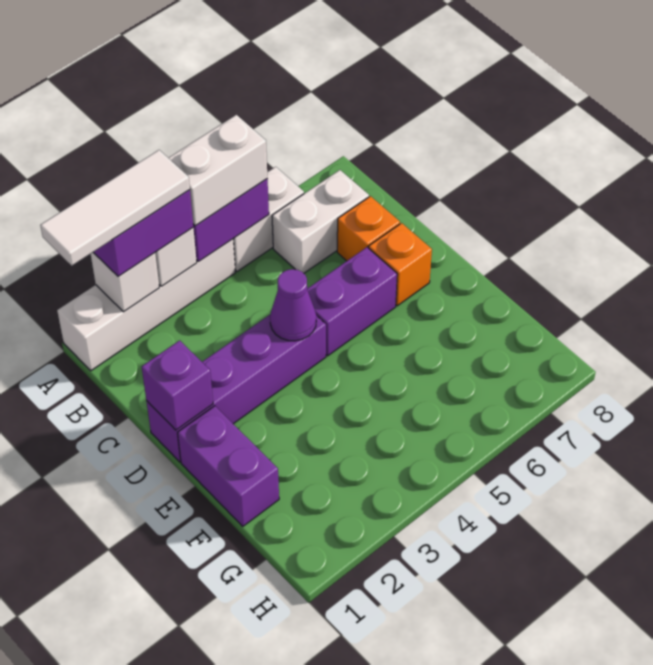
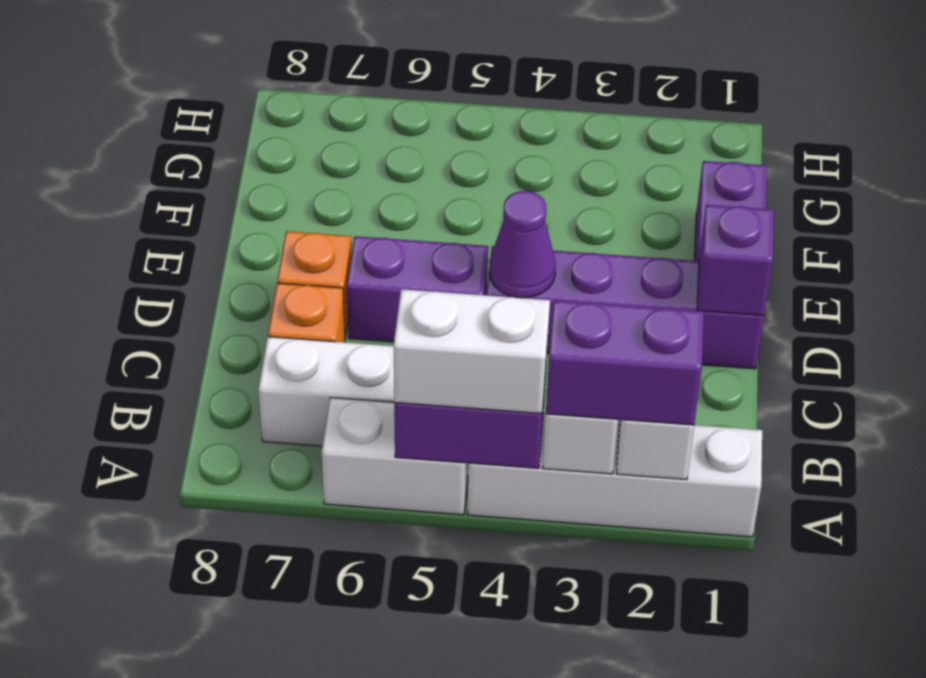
white 1x3 tile [40,150,190,266] -> none

